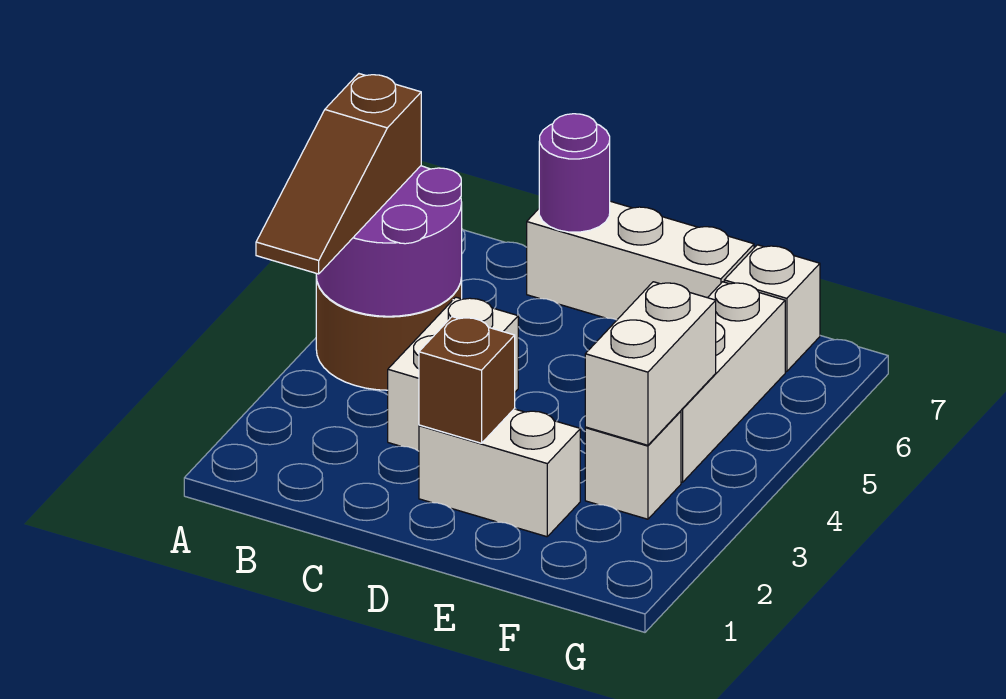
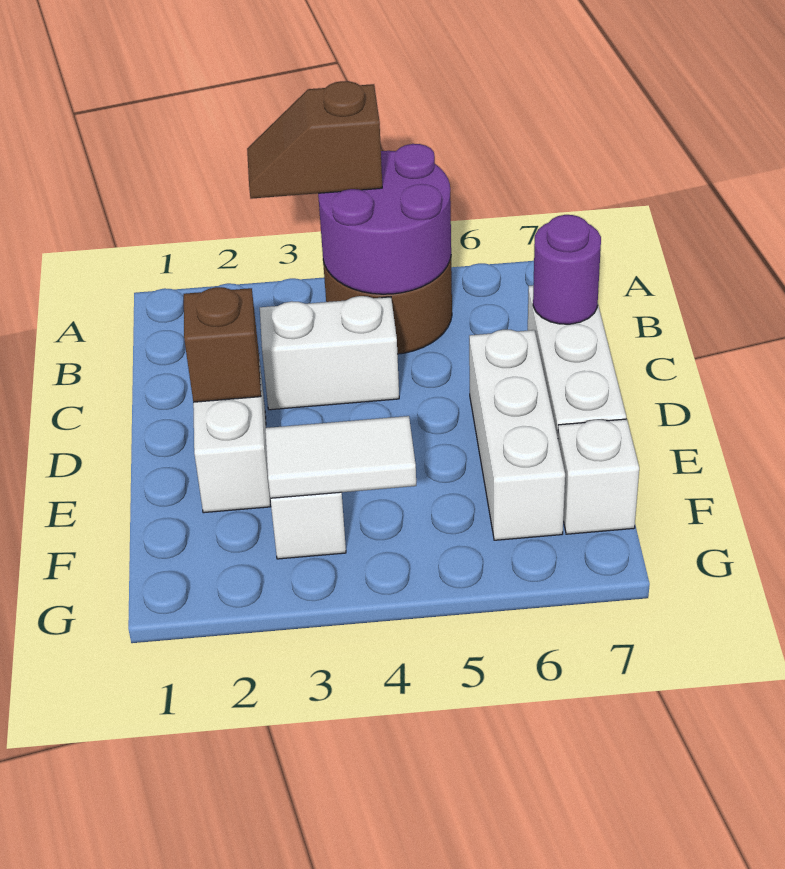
brown 1x3 slope [256,74,421,274] -> brown 1x2 slope [247,81,382,199]
white 1x2 brick [585,282,716,445] -> white 1x2 tile [265,416,416,498]
white 1x3 brick [681,282,785,482] -> white 1x3 brick turned to [469,330,565,540]

